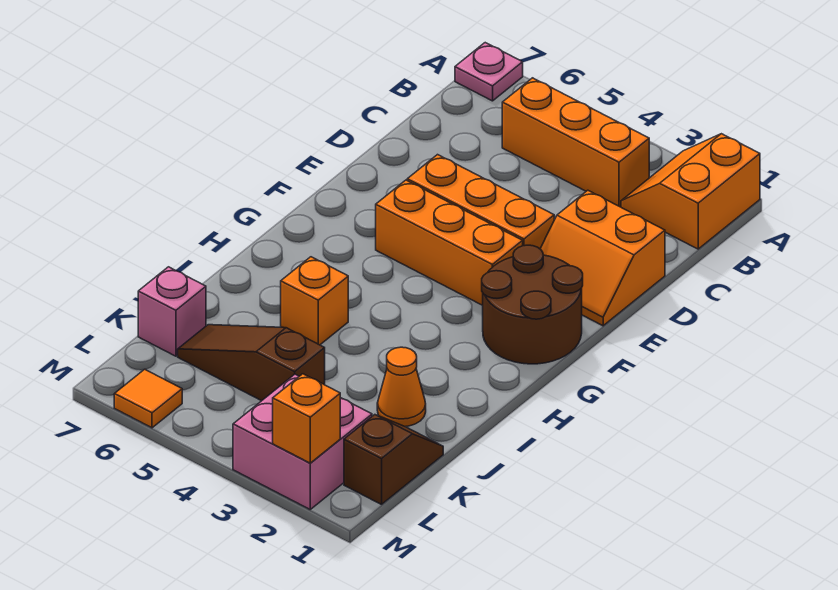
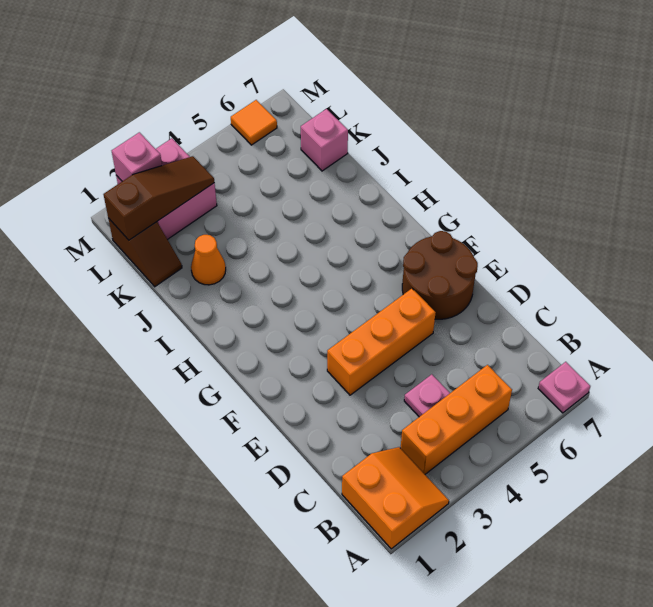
none -> pink 1x1 plate [404,374,450,417]
orange 2x2 slope [540,190,665,326] -> none
brown 2x2 round brick [482,245,583,364] -> brown 2x2 round brick moved to [402,231,478,319]
orange 1x3 brick [376,180,523,305] -> none
orange 1x1 brick [281,257,348,345] -> none
brown 1x3 slope [178,325,325,401] -> brown 1x3 slope moved to [104,156,214,240]
orange 1x1 brick [273,374,340,463] -> pink 1x1 brick [112,132,162,181]

